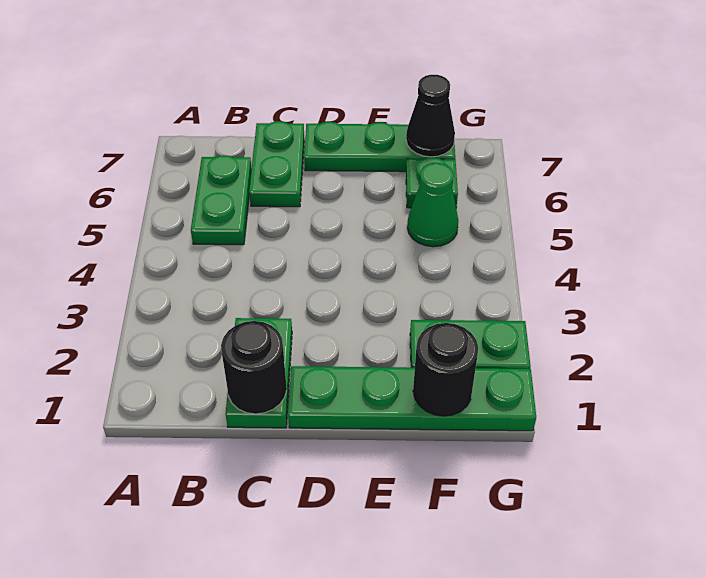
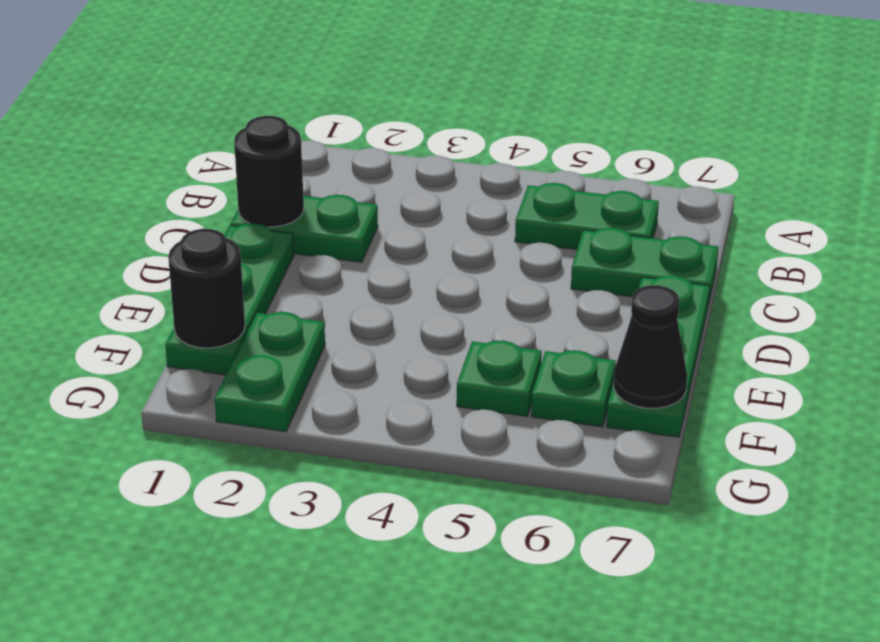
green 1x4 plate [288,366,536,431] -> green 1x3 plate [165,223,294,375]
green 1x1 cone [407,163,458,247] -> green 1x1 plate [457,341,542,416]

